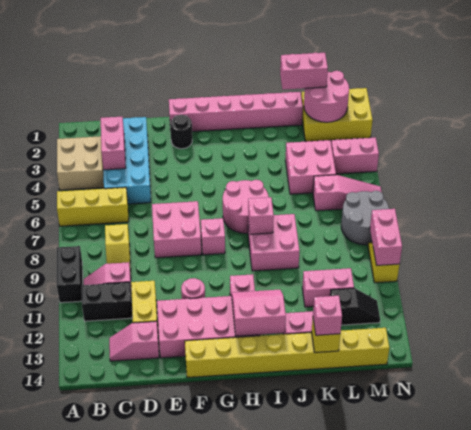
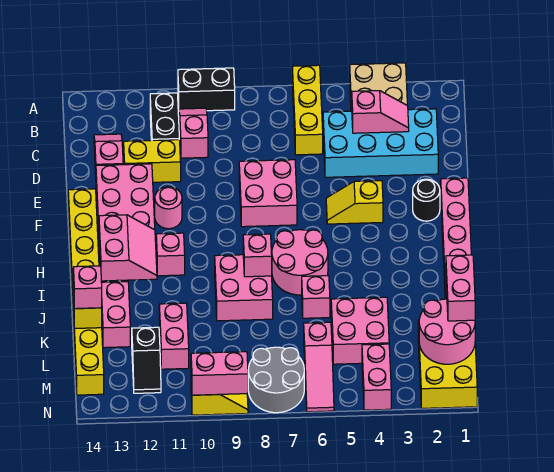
pink 1x2 brick [101,117,126,170] -> pink 1x2 slope [352,91,409,133]
yellow 1x2 slope [105,224,131,275] -> yellow 1x2 slope moved to [326,181,383,224]
pink 1x1 brick [201,218,225,255] -> pink 1x1 brick moved to [302,276,330,318]

